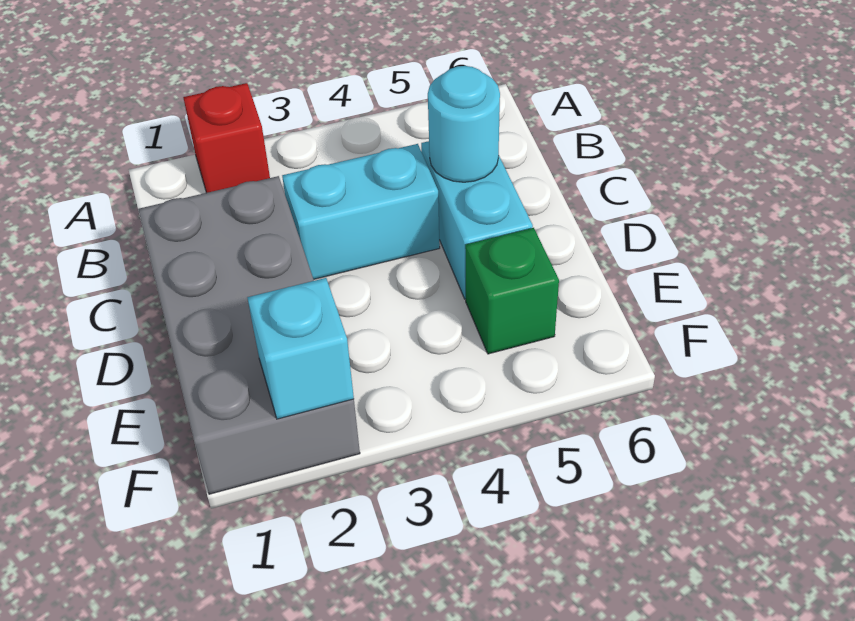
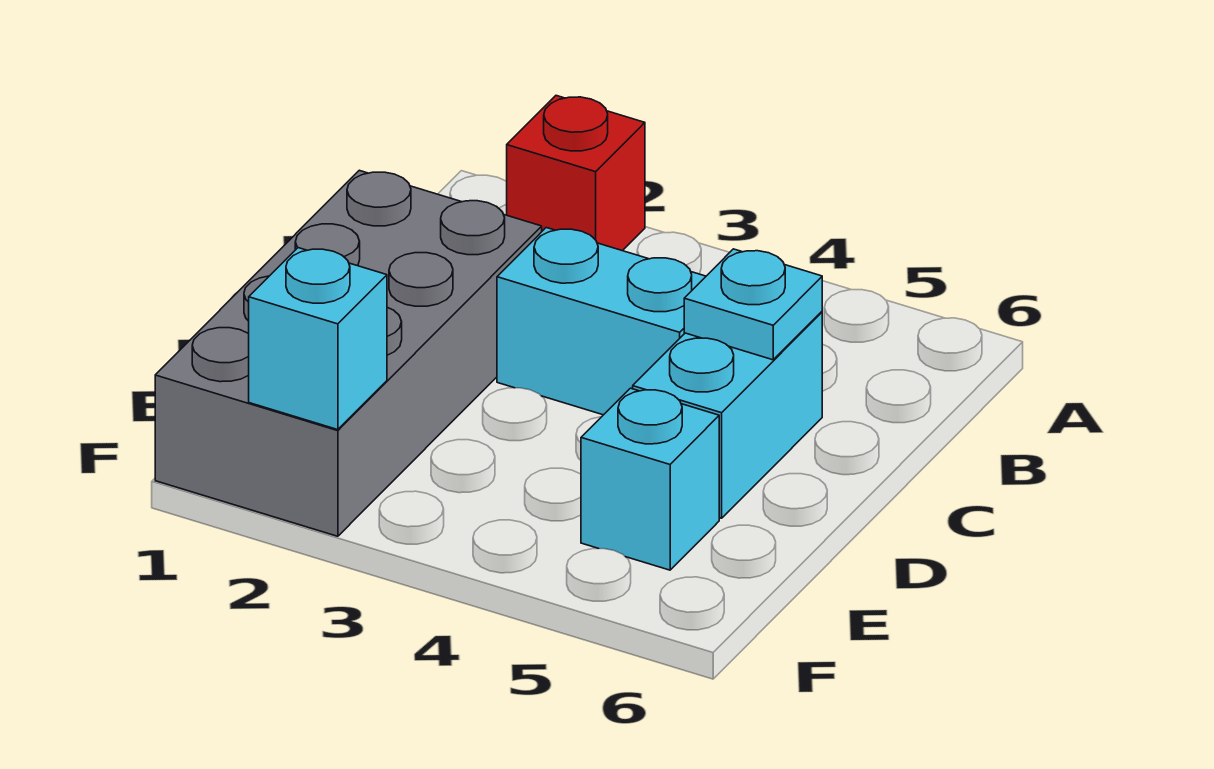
cyan 1x1 round brick [428,66,500,182] -> cyan 1x1 plate [684,249,822,360]
green 1x1 brick [465,228,559,354] -> cyan 1x1 brick [581,388,719,570]

